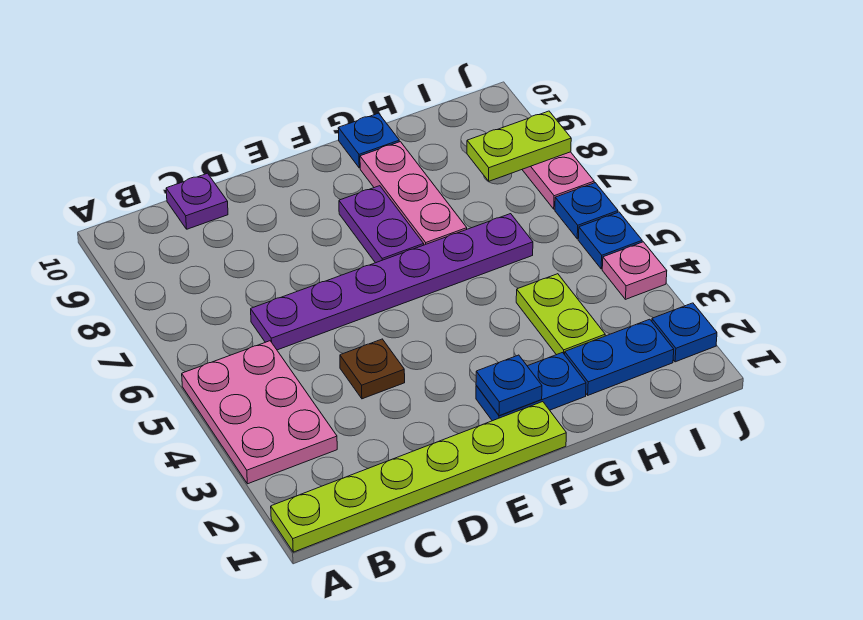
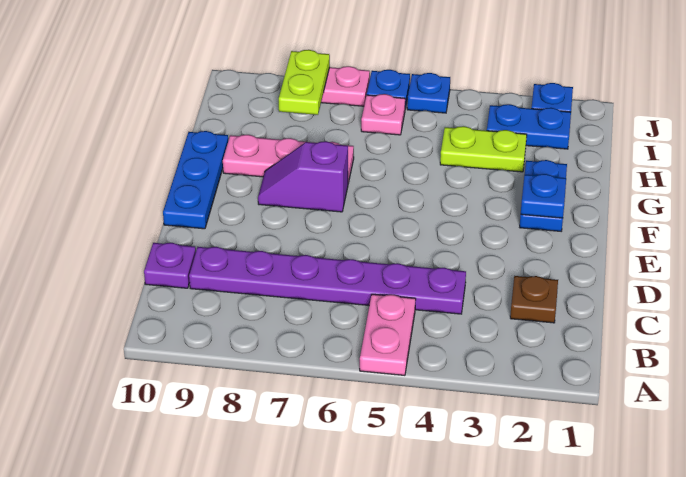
lime 1x6 plate [271,402,566,552] -> none
pink 2x3 plate [182,341,337,484] -> pink 1x2 plate [360,294,416,375]
purple 1x6 plate [251,214,533,350] -> purple 1x6 plate turned to [189,247,466,314]
brown 1x1 plate [340,339,405,399] -> brown 1x1 plate moved to [510,276,558,323]
purple 1x2 plate [339,186,424,263] -> purple 1x2 slope [258,141,348,212]
blue 1x1 plate [338,113,399,168] -> blue 1x3 plate [163,131,228,229]
blue 1x2 plate [565,319,674,395] -> blue 1x2 plate turned to [487,104,571,149]
pink 1x1 plate [602,242,667,299] -> pink 1x1 plate moved to [361,94,405,135]

